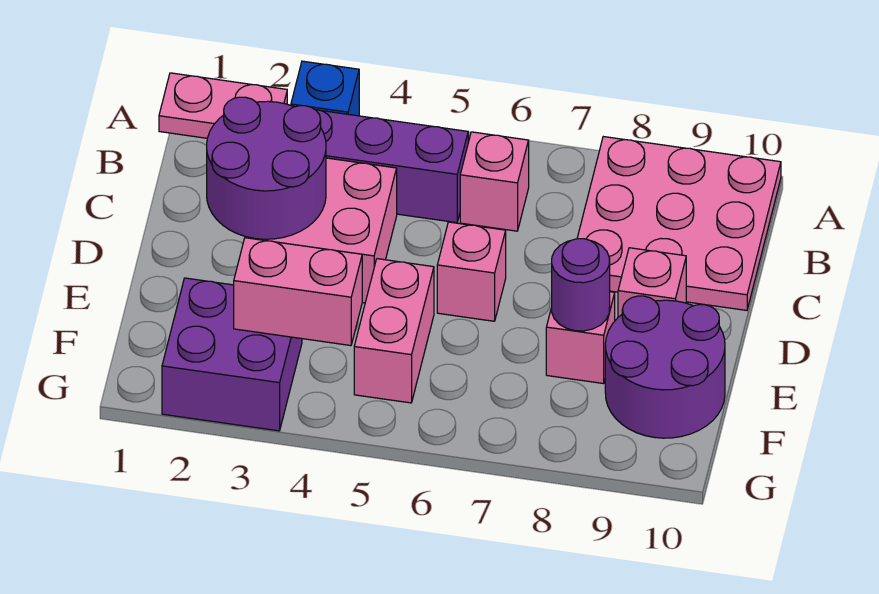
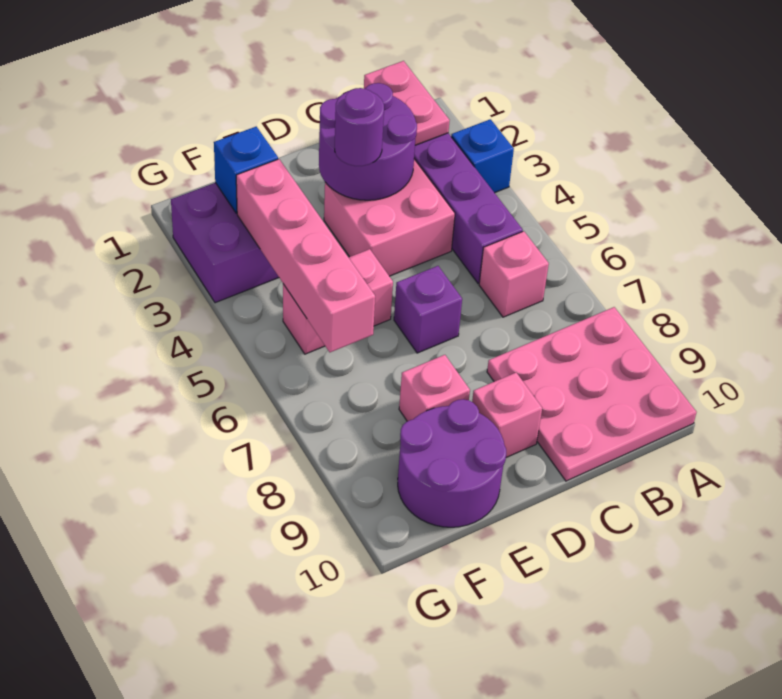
pink 1x1 brick [437,222,506,321] -> purple 1x1 brick [394,266,462,353]
purple 1x1 round brick [552,239,610,331] -> purple 1x1 round brick moved to [335,88,384,166]
none -> blue 1x1 brick [214,127,278,213]
pink 1x2 brick [234,238,362,346] -> pink 1x4 brick [236,159,375,352]

